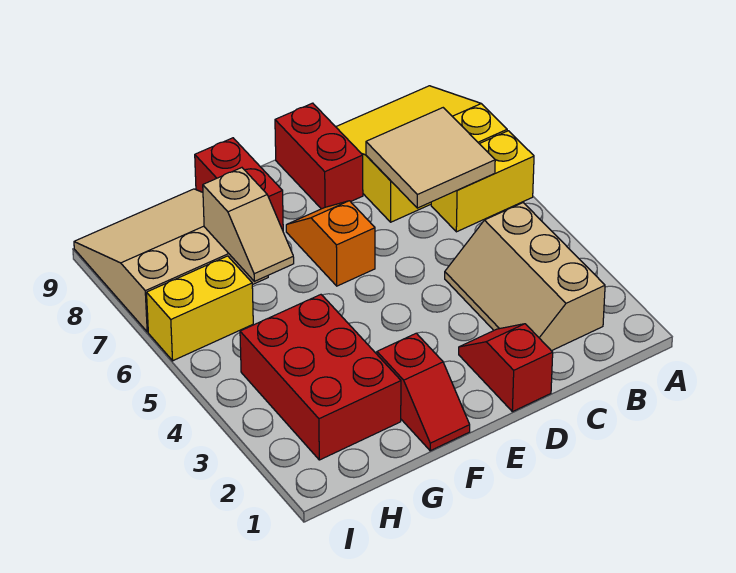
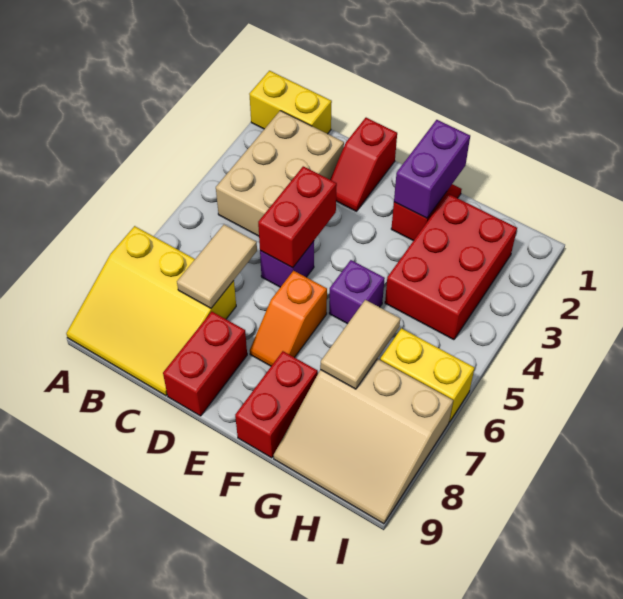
yellow 1x2 brick [431,131,534,232] -> yellow 1x2 brick moved to [249,71,332,134]
tan 2x3 slope [445,203,605,351] -> tan 2x3 brick [216,111,344,236]
tan 2x2 tile [366,108,495,208] -> tan 1x2 tile [177,225,257,308]
none -> red 1x2 brick [258,166,337,268]
none -> purple 1x1 brick [260,241,314,287]
none -> purple 1x2 brick [394,120,470,218]
none -> purple 1x1 brick [329,260,385,324]
tan 1x2 slope [203,168,294,281] -> tan 1x2 tile [320,300,400,389]

